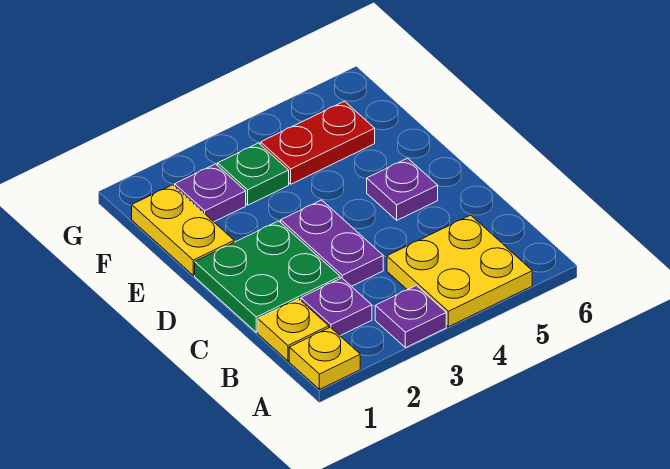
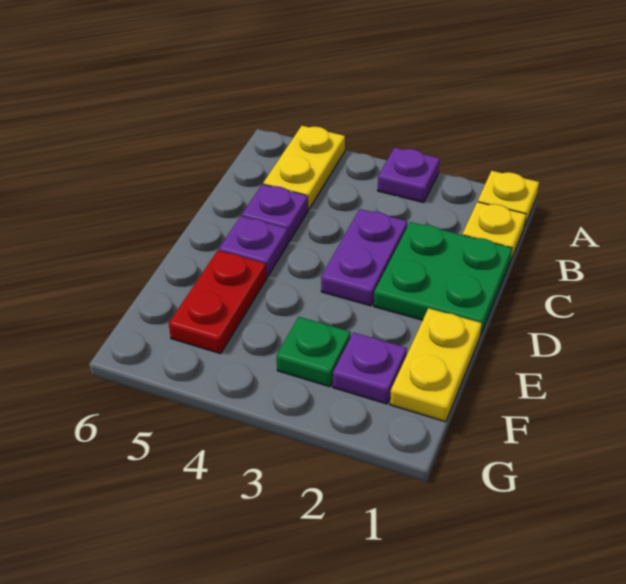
yellow 2x2 plate [387,215,532,327] -> yellow 1x2 plate [263,126,345,209]
purple 1x1 plate [301,278,372,336] -> purple 1x1 plate moved to [242,184,308,242]
red 1x2 plate [261,101,375,184] -> red 1x2 plate turned to [169,250,267,354]

